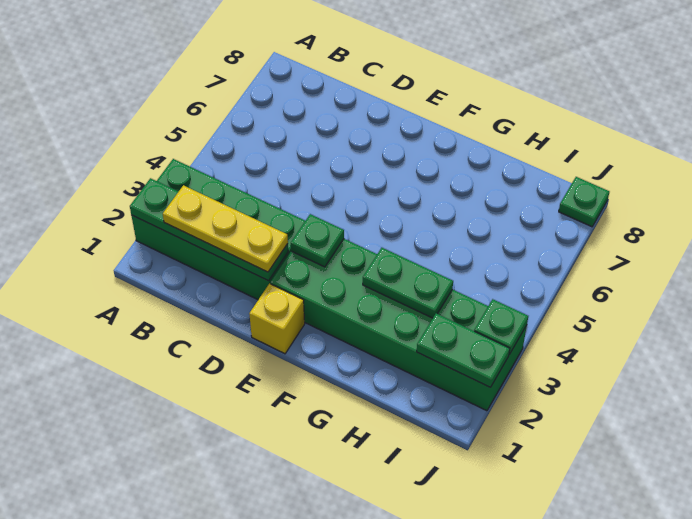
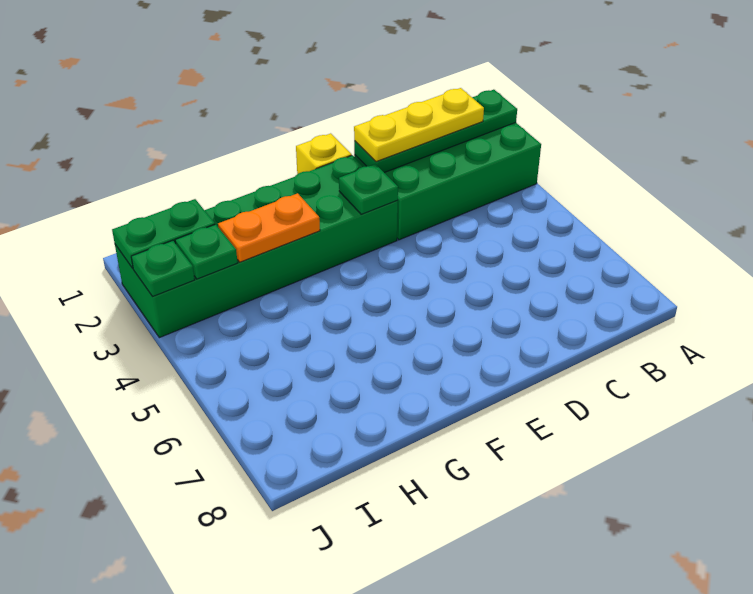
green 1x2 plate [363,248,453,318] -> orange 1x2 plate [218,193,320,262]
green 1x1 plate [559,177,609,227] -> green 1x1 plate moved to [175,224,238,279]

